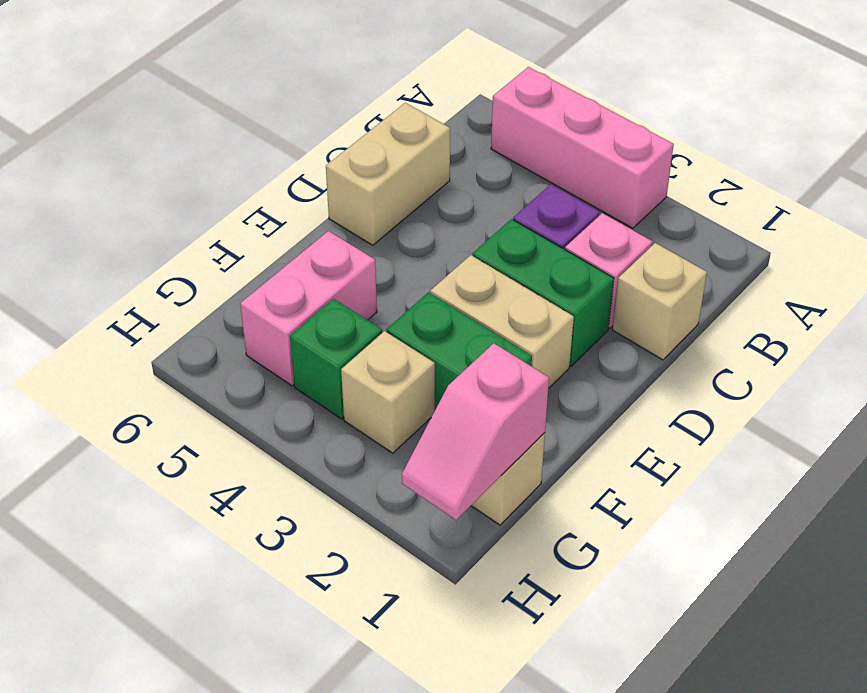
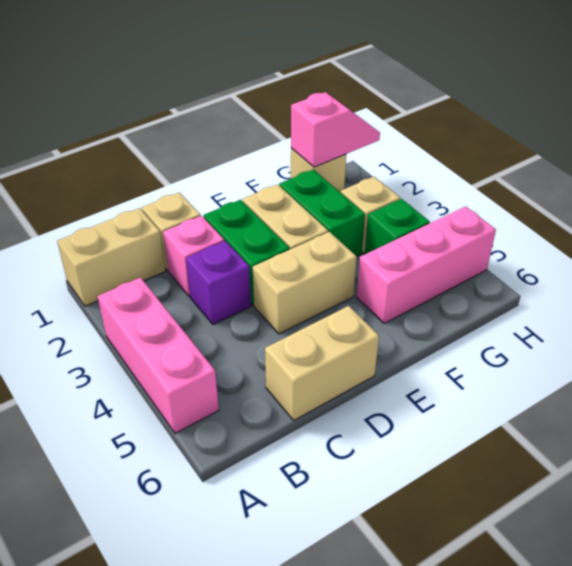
none -> tan 1x2 brick [57,208,165,306]
none -> tan 1x2 brick [253,232,357,334]
pink 1x2 brick [240,231,377,386] -> pink 1x3 brick [357,207,496,323]

